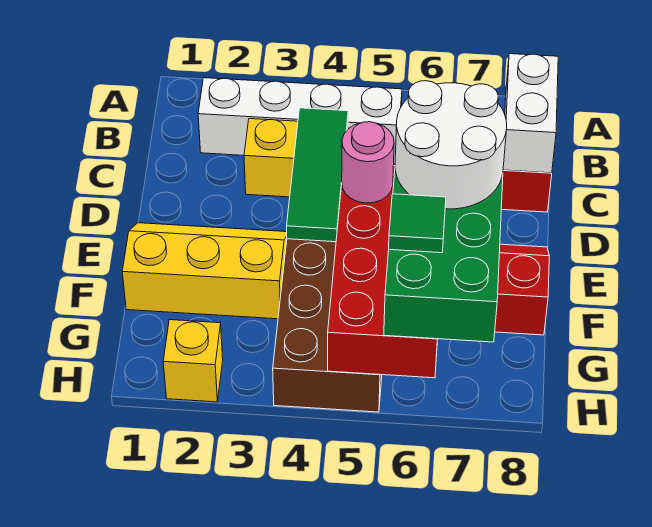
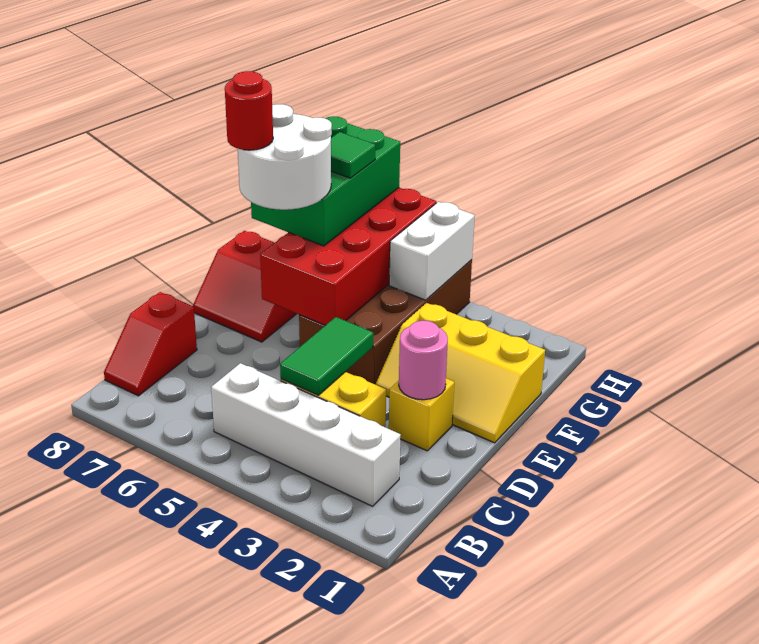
white 1x2 brick [503,54,558,173] -> white 1x2 brick moved to [389,202,475,300]
green 1x3 tile [287,108,348,242] -> green 1x2 tile [280,317,373,395]
pink 1x1 round brick [342,122,394,203] -> pink 1x1 round brick moved to [399,321,448,400]
none -> red 1x1 round brick [225,71,273,150]
yellow 1x1 brick [163,320,223,402] -> yellow 1x1 brick moved to [389,378,454,451]

